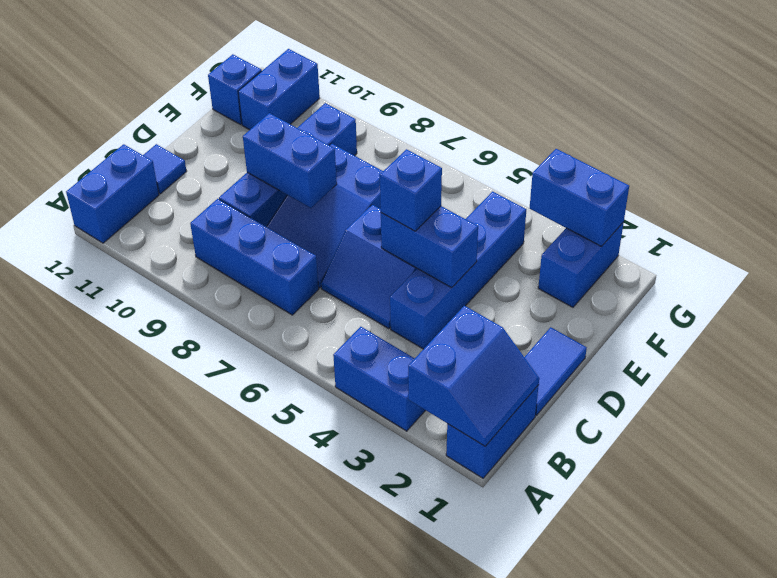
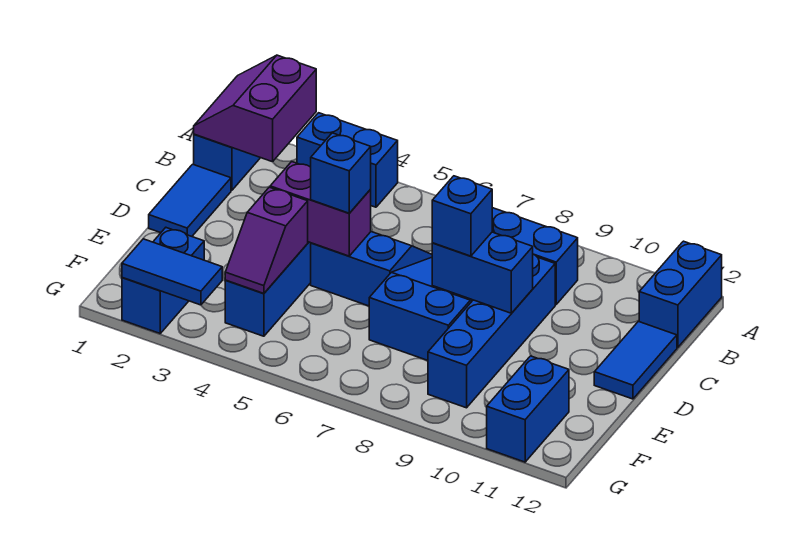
blue 2x2 slope [408,306,539,446] -> purple 2x2 slope [194,55,316,162]
blue 1x1 tile [143,144,187,194] -> blue 1x2 tile [594,321,677,399]
blue 1x2 brick [381,206,478,288] -> purple 1x2 brick [270,162,371,256]
none -> purple 1x2 slope [225,187,308,293]
blue 1x1 brick [208,54,262,125] -> blue 1x1 brick moved to [432,176,492,256]
blue 1x2 brick [530,149,629,246] -> blue 1x2 tile [122,239,222,305]

